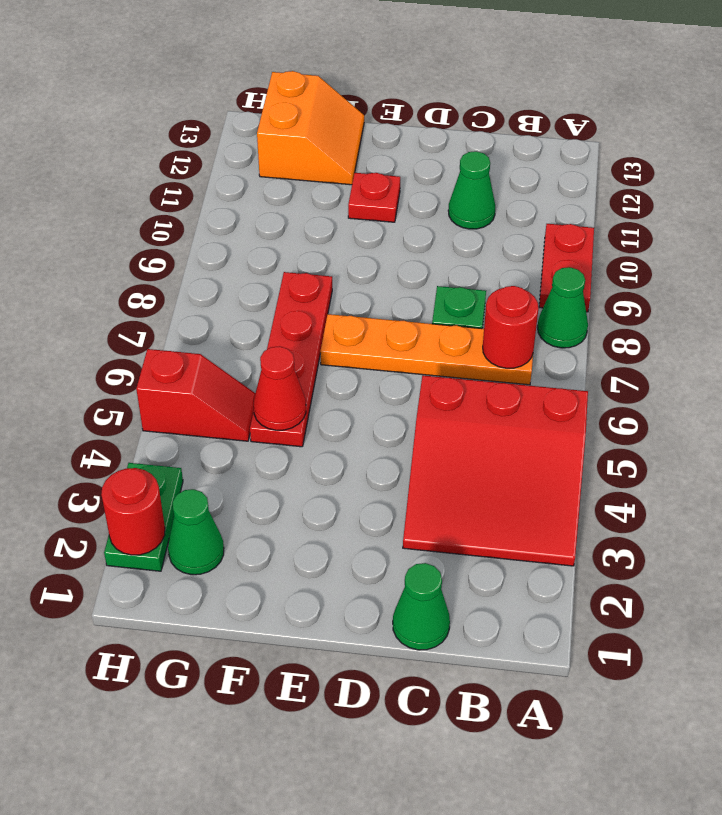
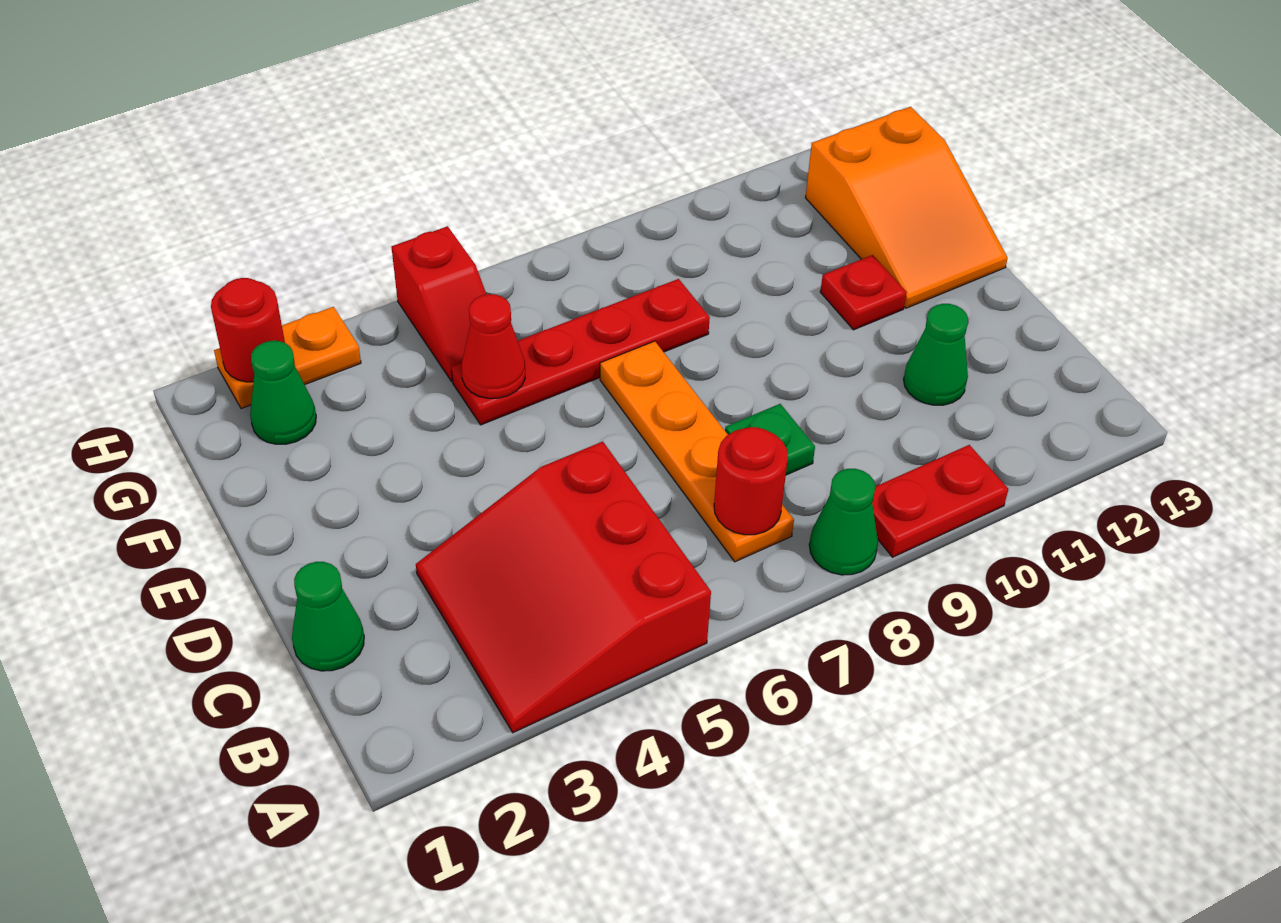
orange 2x2 slope [257,71,364,185] -> orange 2x3 slope [805,107,1008,308]
green 1x2 plate [104,463,183,571] -> orange 1x2 plate [214,307,361,409]

